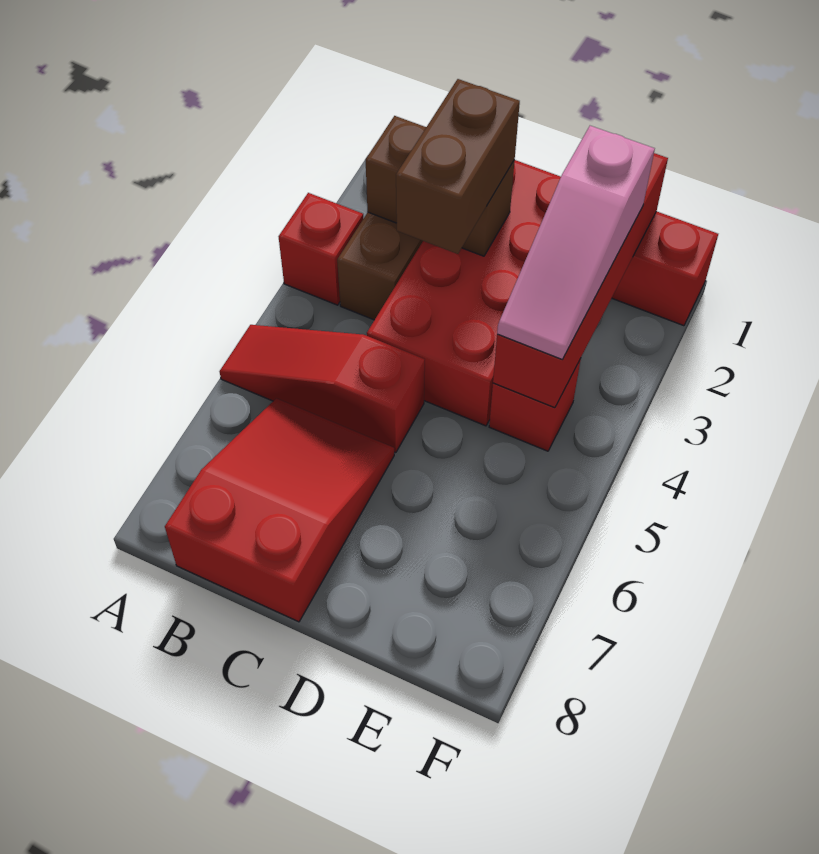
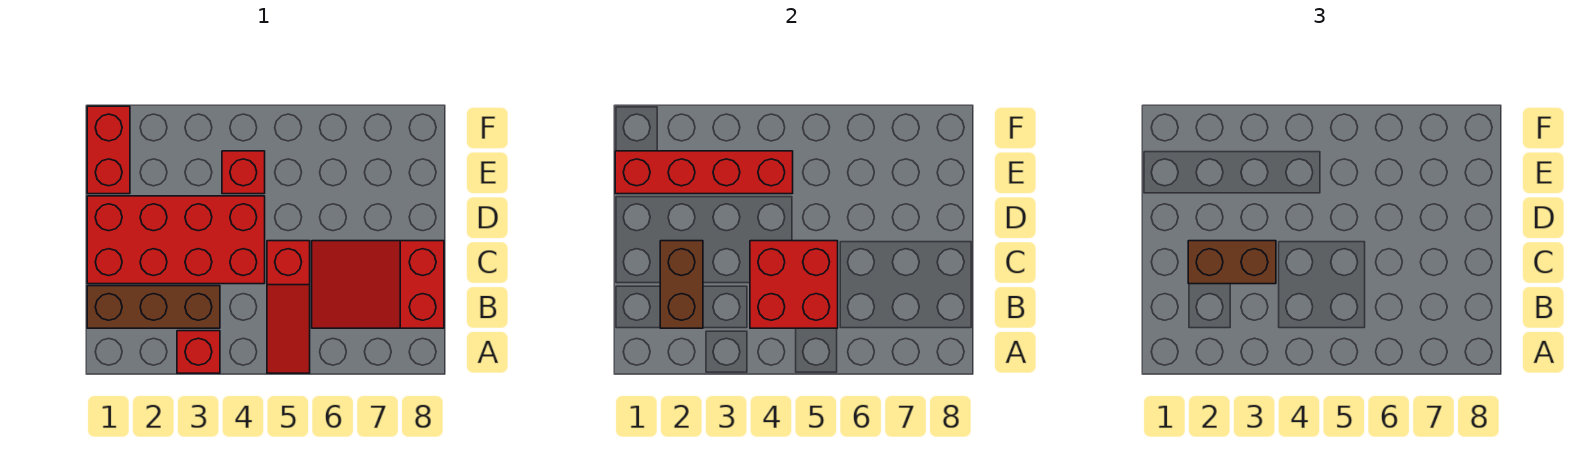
none -> red 2x2 brick [750,241,838,328]
pink 1x3 slope [497,126,655,359] -> none

